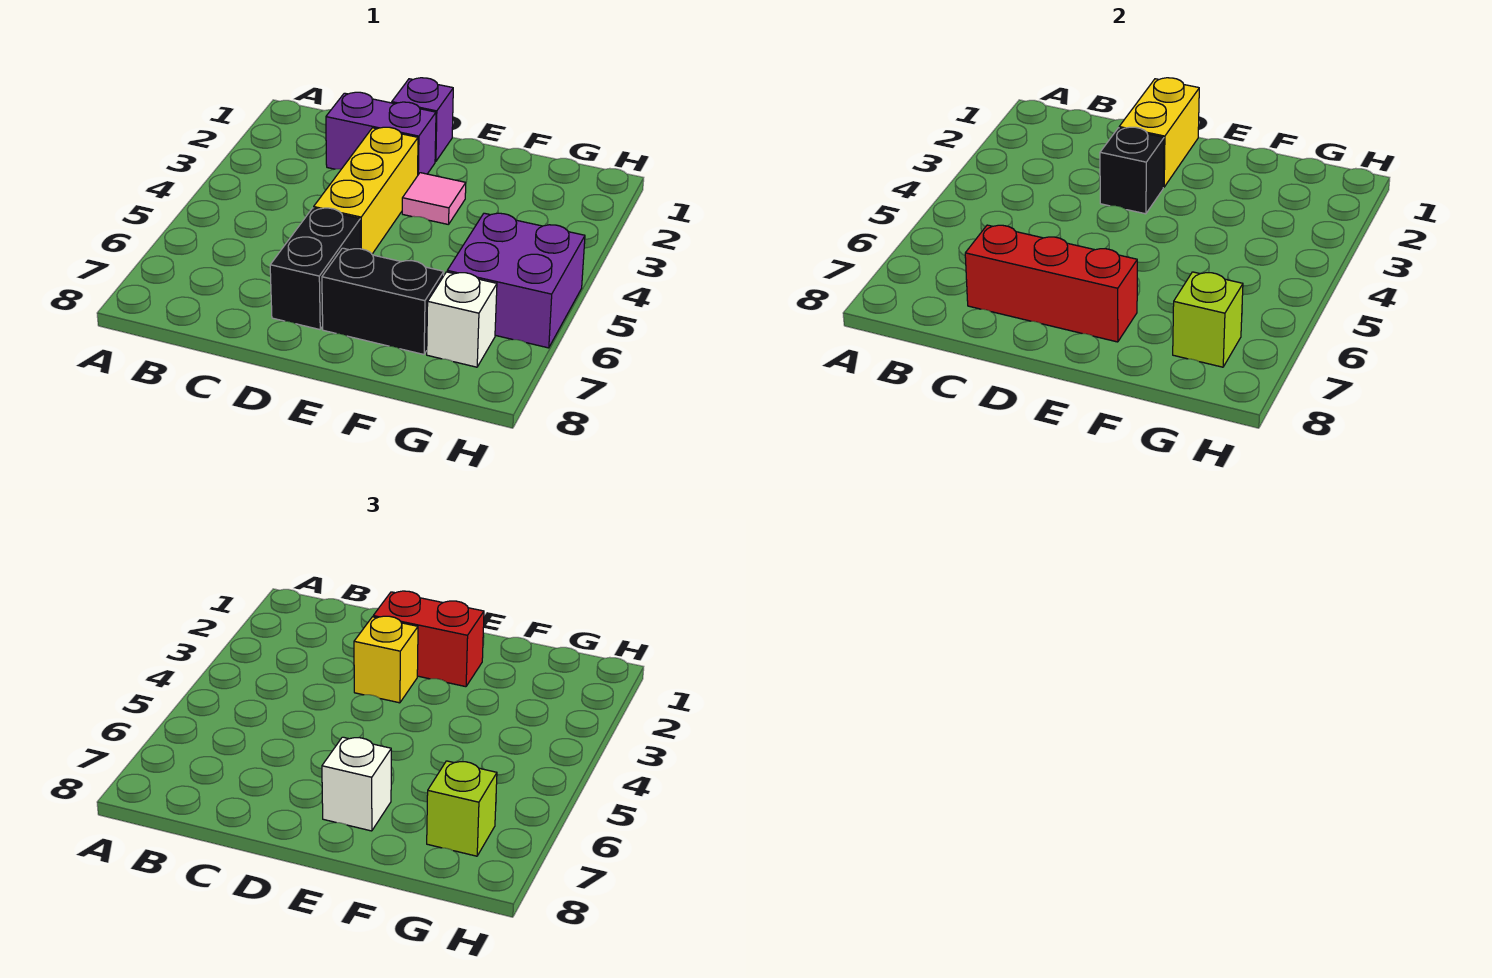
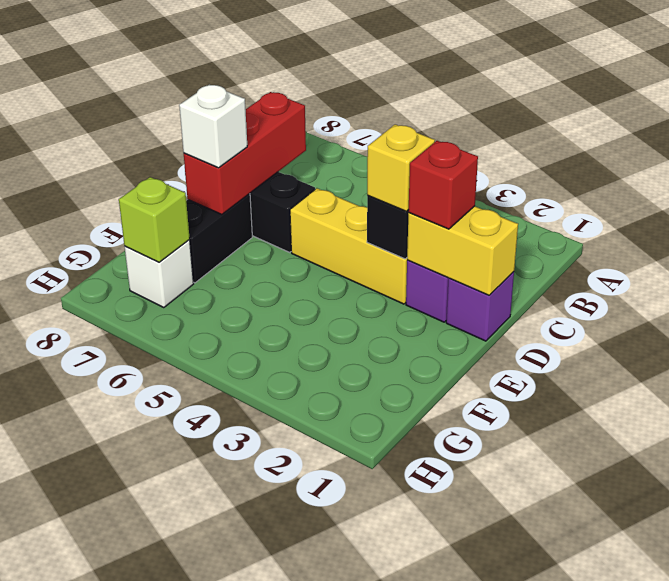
red 1x2 brick [373,591,484,687] -> red 1x1 brick [409,141,478,229]
pink 1x1 tile [402,173,466,225] -> none
purple 2x2 brick [447,213,585,348] -> none
lime 1x1 brick [427,761,497,856] -> none

